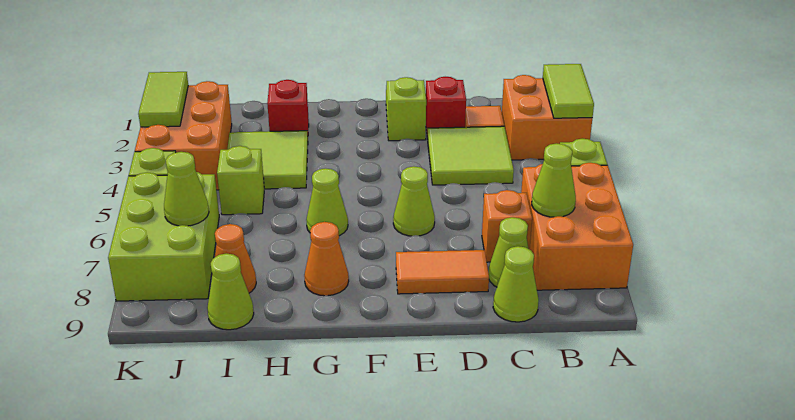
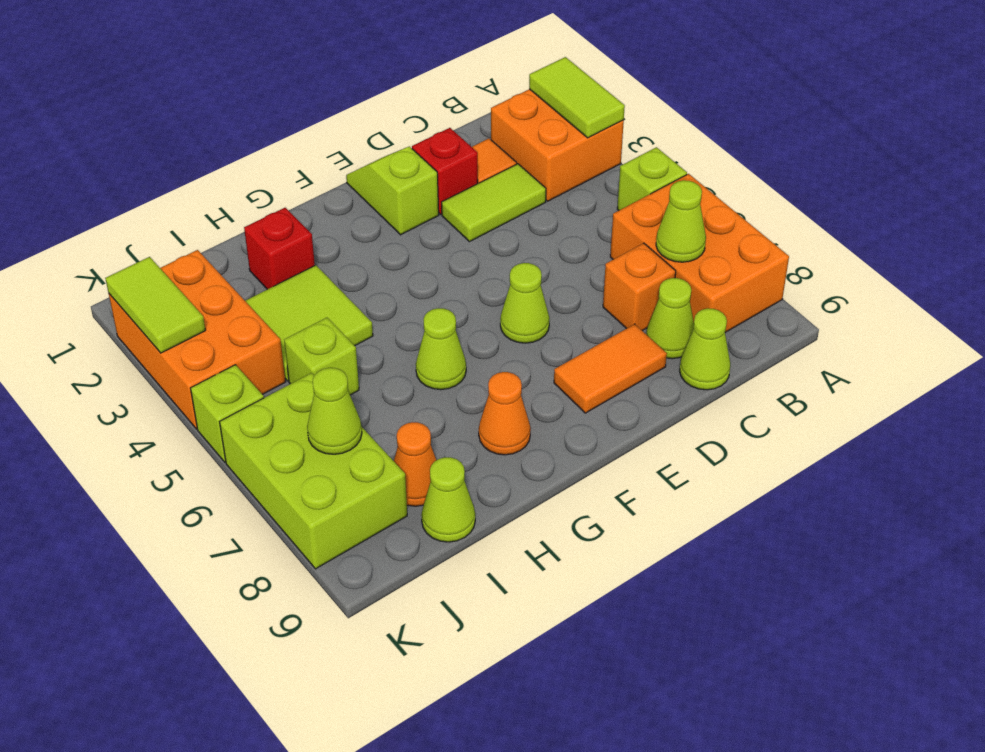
lime 2x2 tile [428,126,514,185] -> lime 1x2 tile [442,164,546,242]

